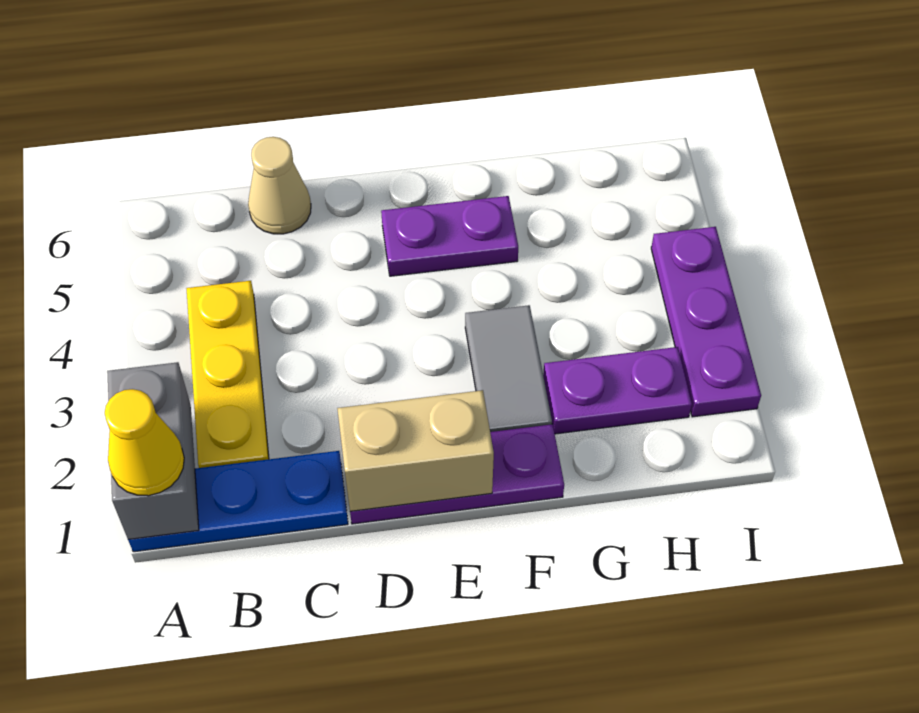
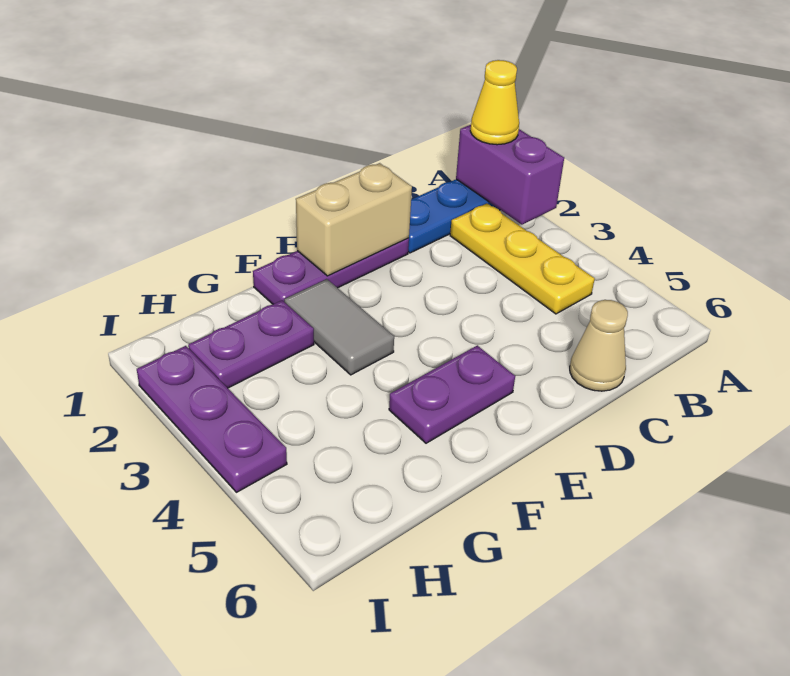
grey 1x2 brick [107,362,199,539] -> purple 1x2 brick [456,125,564,225]

